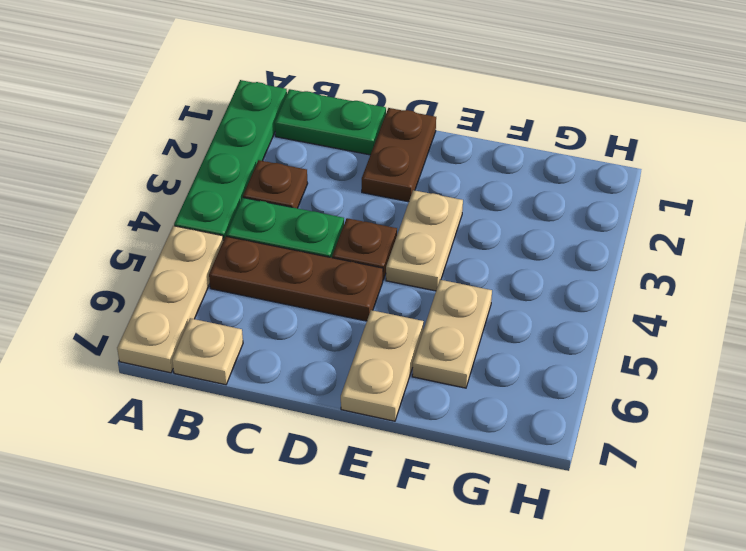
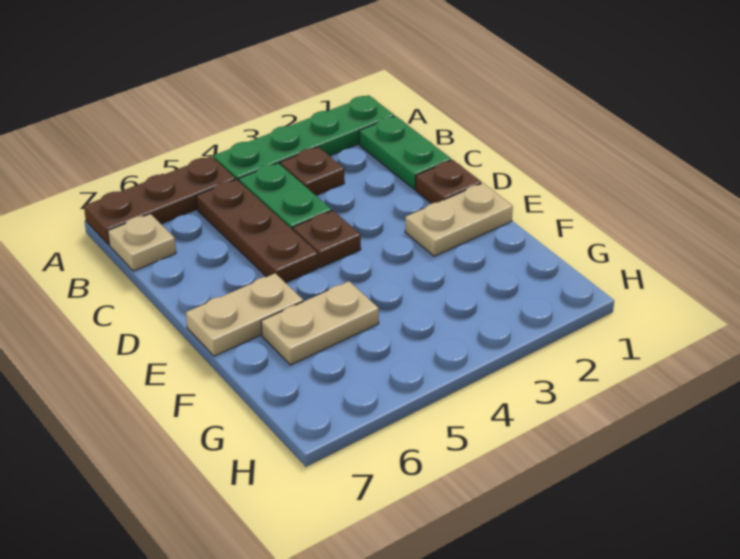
tan 1x3 plate [117,226,223,373] -> brown 1x3 plate [84,156,236,245]
brown 1x2 plate [362,108,436,202] -> brown 1x1 plate [415,160,481,204]
tan 1x2 plate [386,190,463,291] -> tan 1x2 plate moved to [405,183,513,256]

